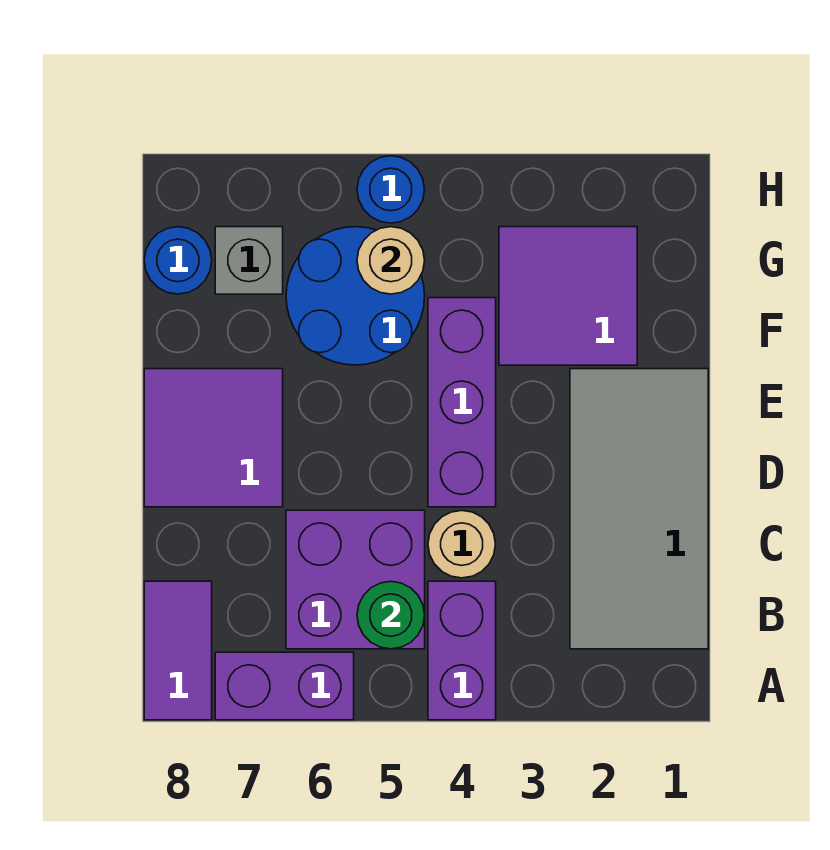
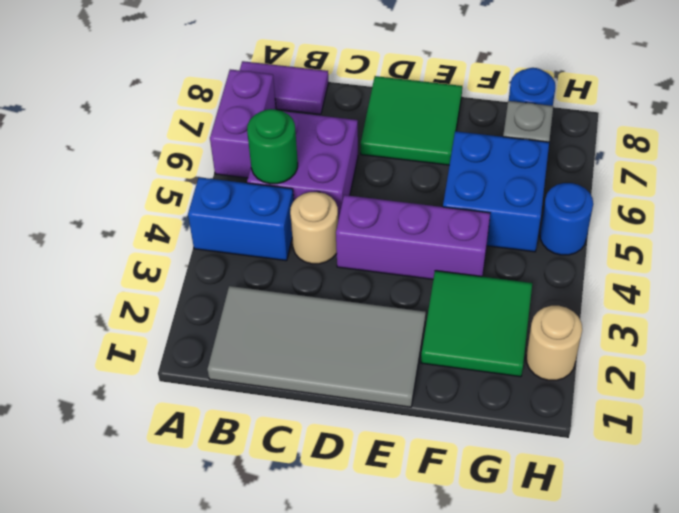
purple 1x2 brick [428,581,496,720] -> blue 1x2 brick [188,177,294,261]
purple 2x2 tile [144,369,283,507] -> green 2x2 tile [361,76,462,165]
purple 2x2 tile [499,227,637,365] -> green 2x2 tile [421,271,532,377]
blue 2x2 round brick [286,227,425,365] -> blue 2x2 brick [443,131,549,252]
tan 1x1 round brick [357,227,425,294] -> tan 1x1 round brick moved to [526,306,582,380]

